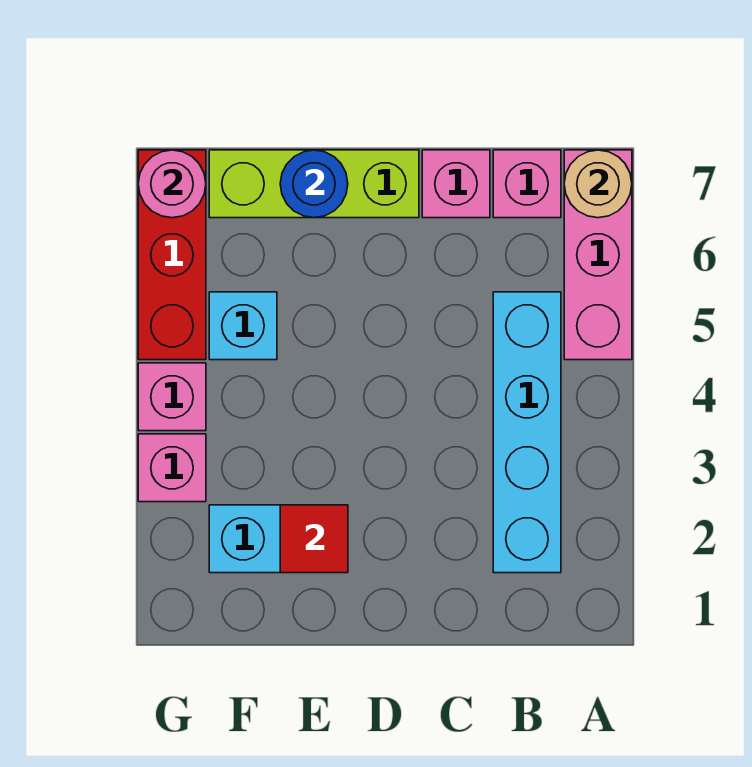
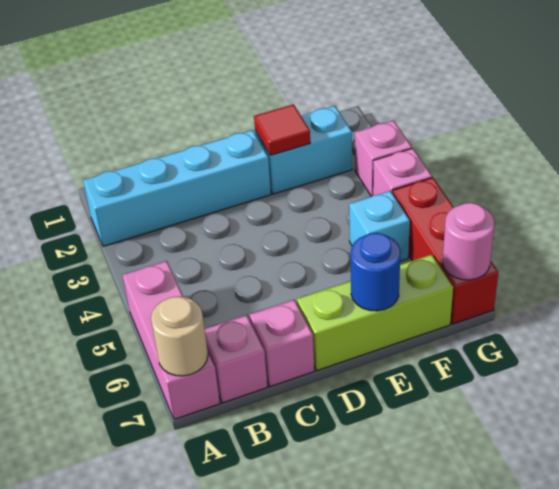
cyan 1x4 brick [493,292,561,573] -> cyan 1x4 brick turned to [83,130,271,246]

